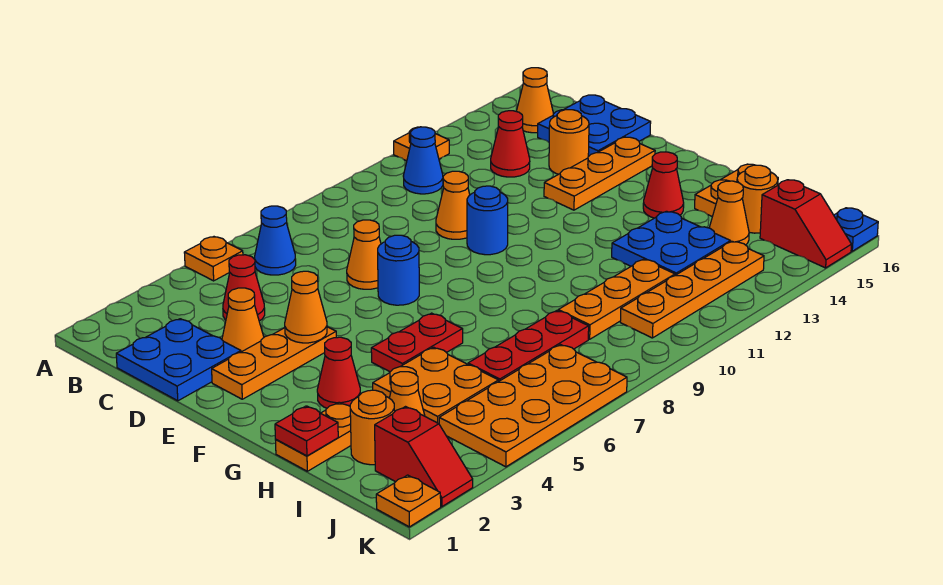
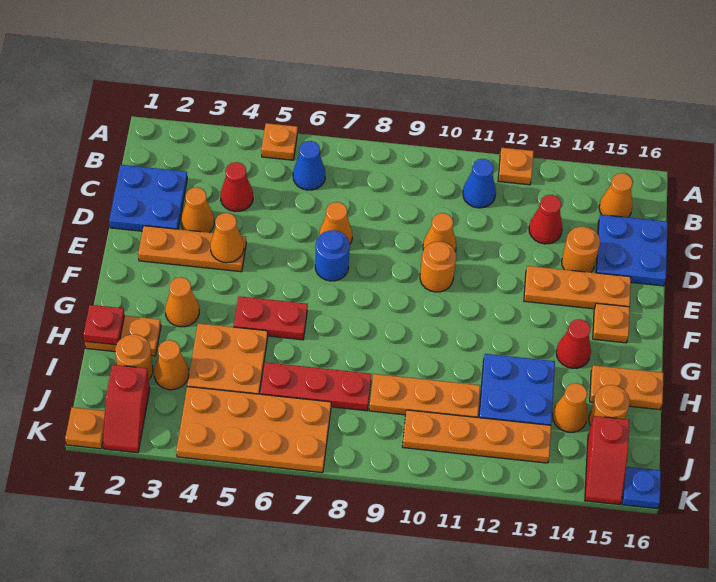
blue 1x1 round brick [467,186,508,255] -> orange 1x1 round brick [420,242,456,292]
none -> orange 1x1 plate [593,303,630,343]
red 1x1 cone [317,337,360,408] -> orange 1x1 cone [165,277,199,327]

